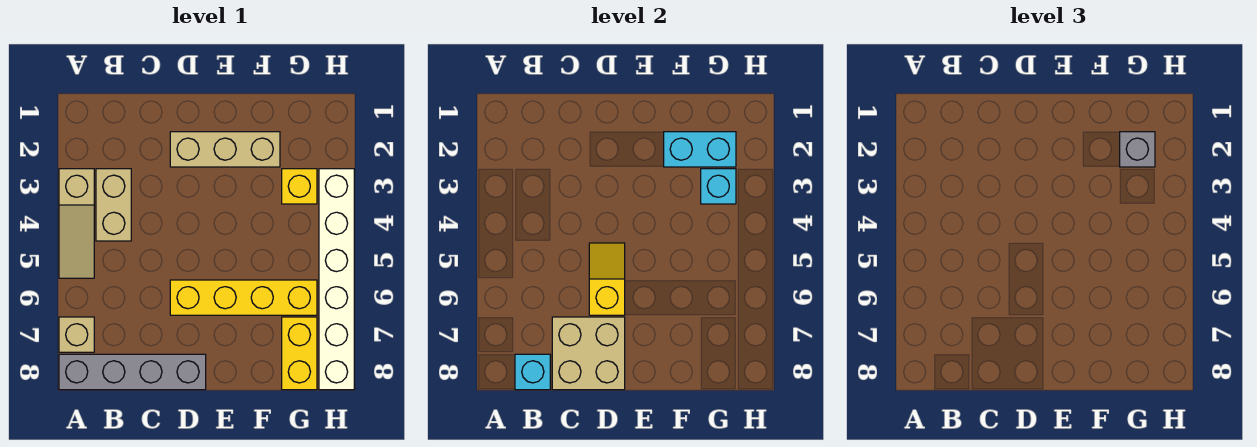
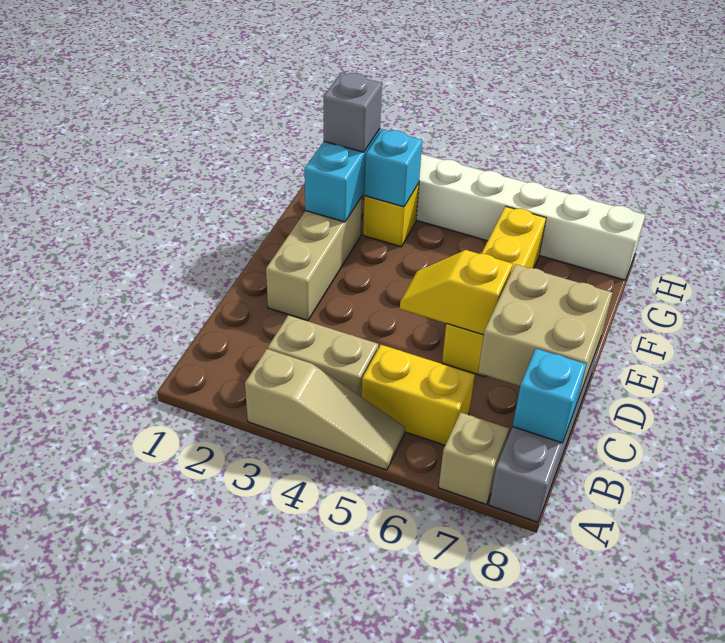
yellow 1x2 brick [282,317,317,390] -> yellow 1x2 brick moved to [362,345,475,445]

